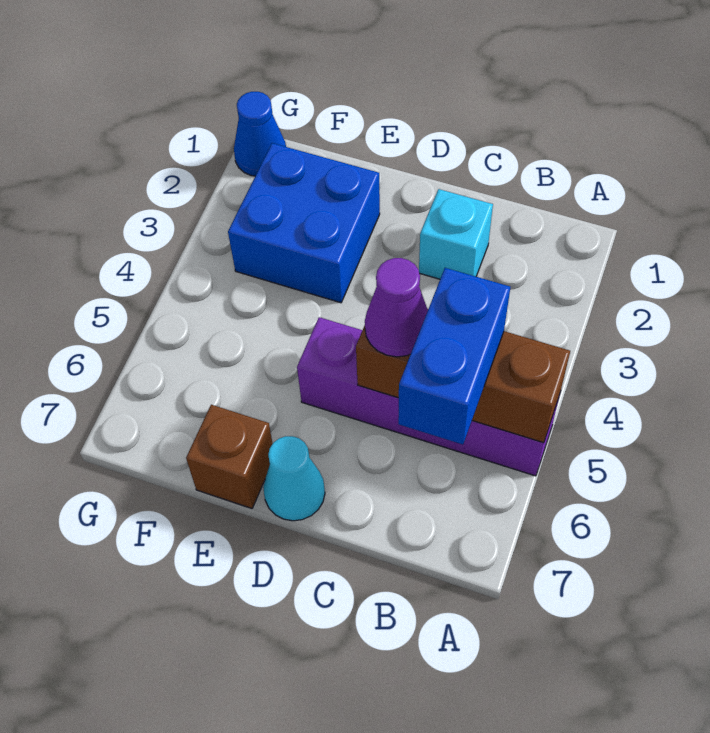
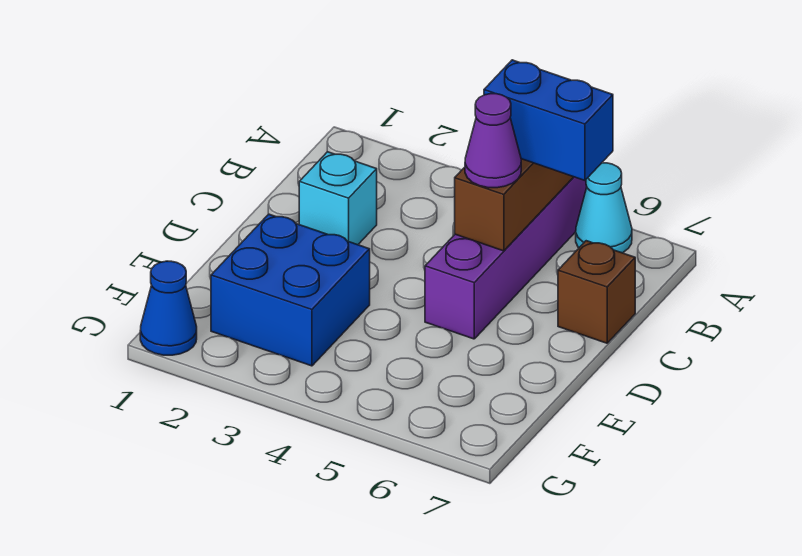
cyan 1x1 cone [263,436,325,521] -> cyan 1x1 cone moved to [576,163,632,253]
brown 1x1 brick [186,405,273,508] -> brown 1x1 brick moved to [558,241,635,343]

